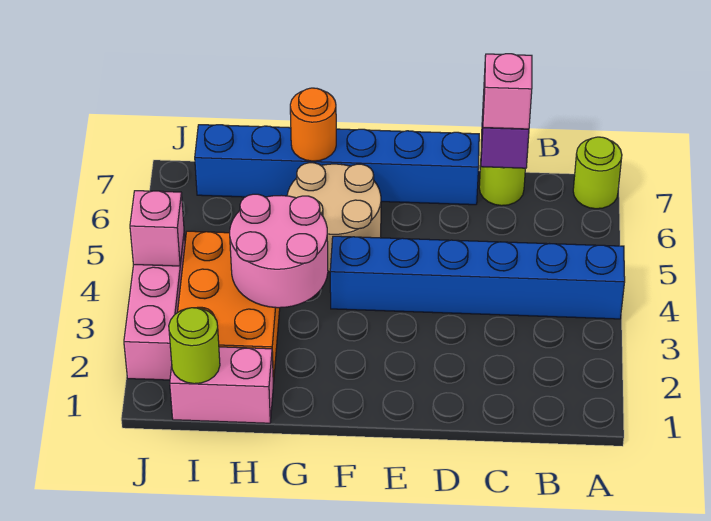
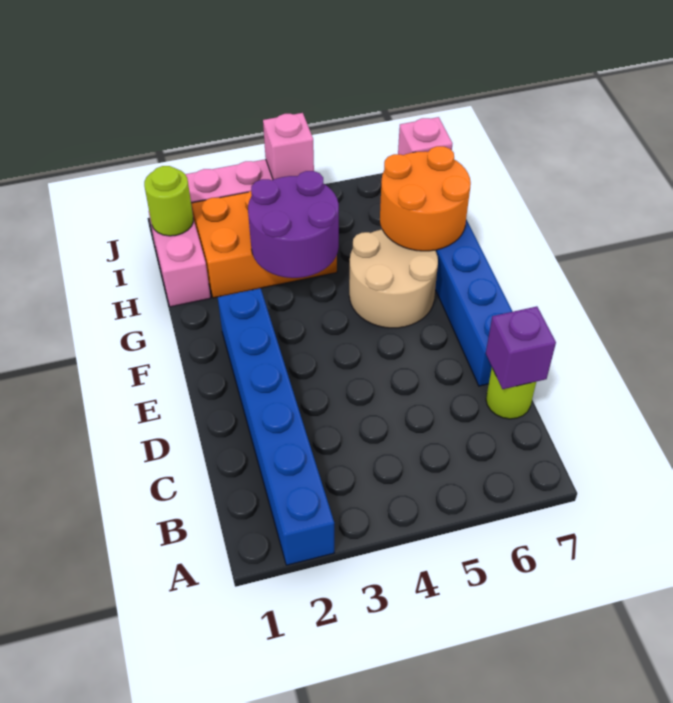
blue 1x6 brick [330,236,625,319] -> blue 1x6 brick moved to [218,288,334,565]
lime 1x1 round brick [573,137,622,209] -> none
pink 1x1 brick [483,54,532,129] -> pink 1x1 brick moved to [398,117,453,155]
pink 2x2 round brick [230,194,328,308] -> purple 2x2 round brick [248,171,339,278]
orange 1x1 round brick [290,88,336,161] -> orange 2x2 round brick [380,146,471,251]

